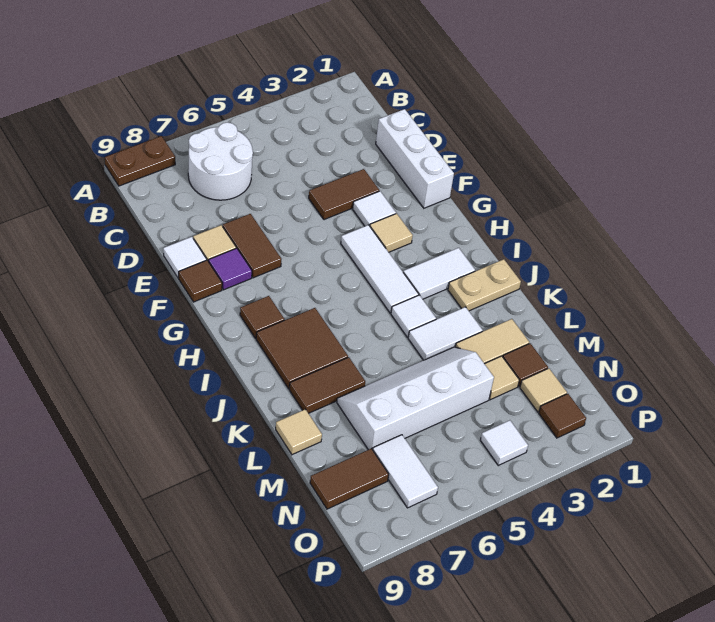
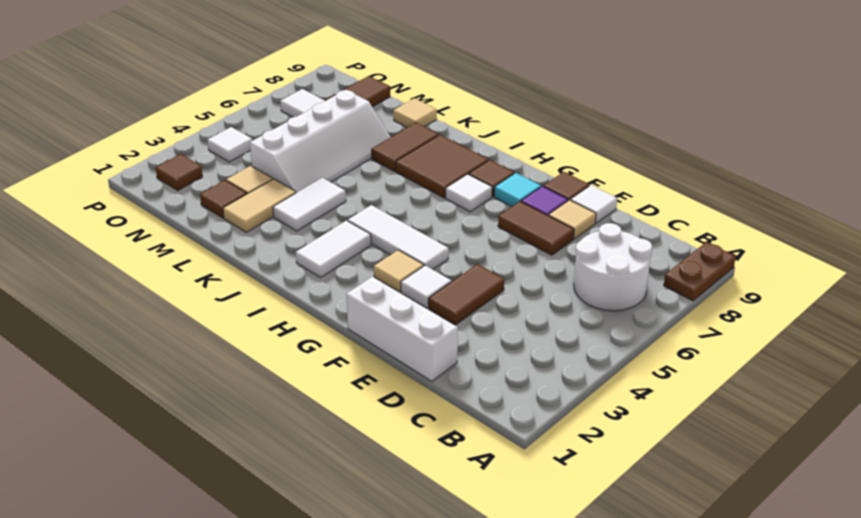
none -> cyan 1x1 tile [494,173,541,207]
tan 1x2 plate [448,259,521,311] -> none
white 1x1 tile [391,295,436,337] -> white 1x1 tile moved to [446,174,492,212]
tan 1x1 tile [520,368,567,412] -> none

